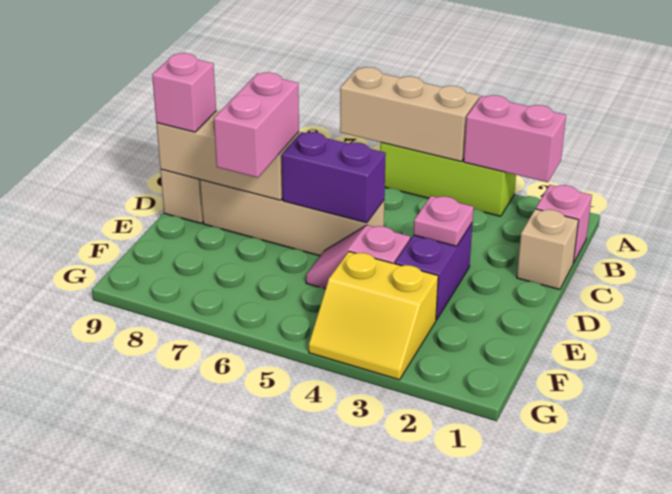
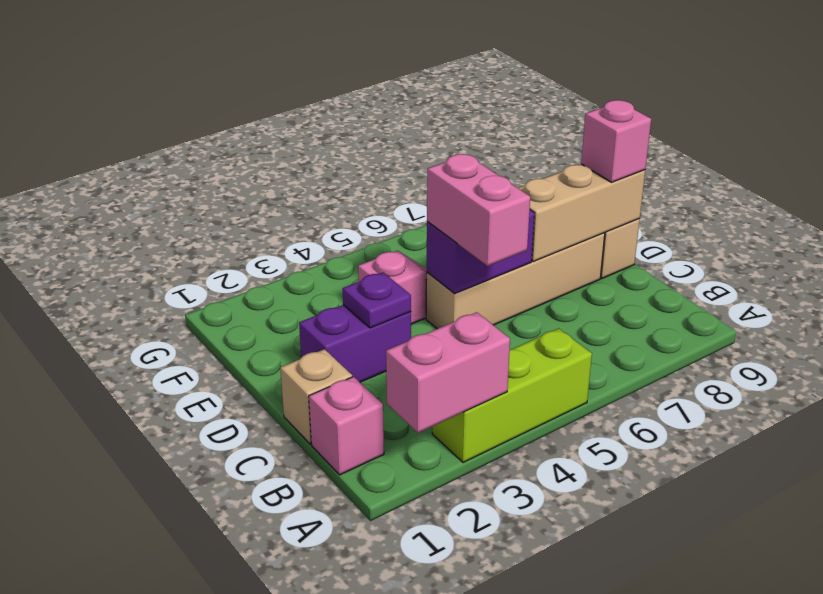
tan 1x3 brick [340,67,479,162] -> none
purple 1x2 brick [395,223,472,320] -> purple 1x2 brick turned to [299,305,411,382]
pink 1x1 plate [413,196,474,246] -> purple 1x1 plate [343,272,411,328]
pink 1x2 brick [214,72,299,178] -> pink 1x2 brick moved to [427,154,530,266]
yellow 2x2 slope [309,252,438,380] -> none

